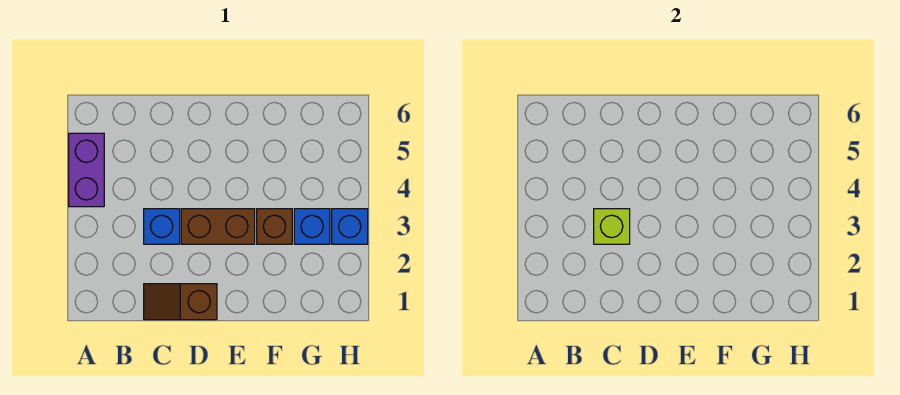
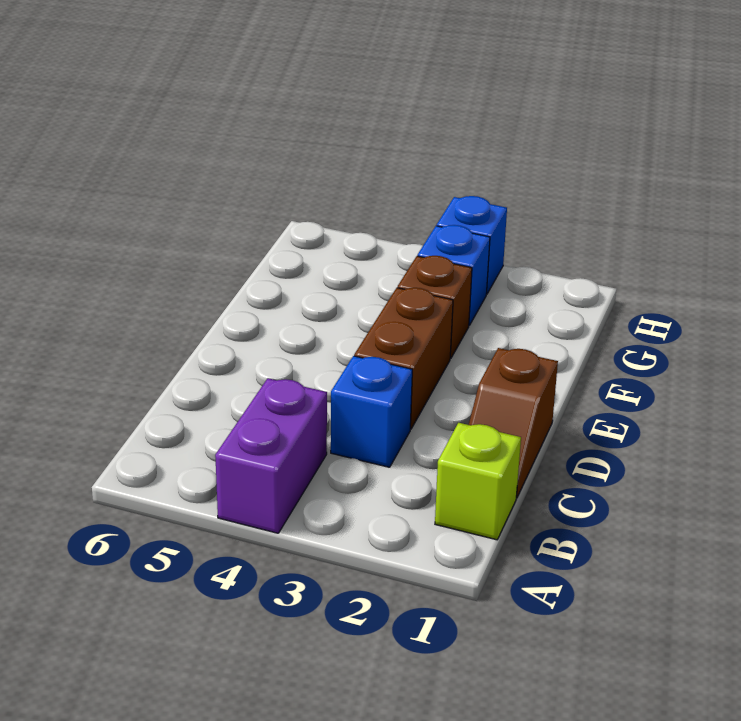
purple 1x2 brick [69,133,104,207] -> purple 1x2 brick turned to [215,378,327,533]
lime 1x1 brick [594,209,630,244] -> lime 1x1 brick moved to [435,423,521,540]

